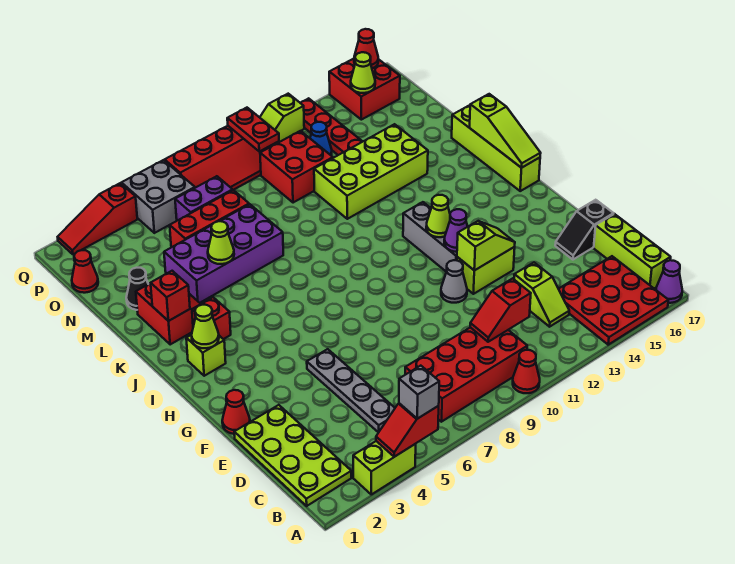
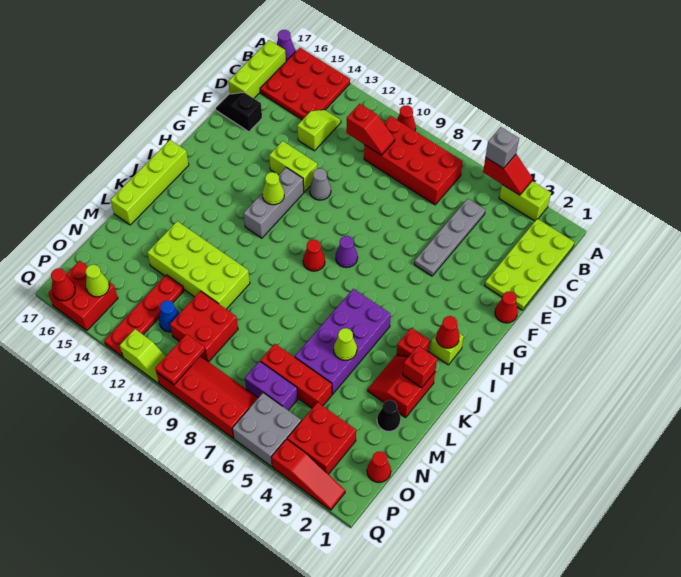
black 1x2 slope [555,200,614,260] -> black 1x2 slope turned to [216,92,262,132]
lime 1x2 slope [457,221,515,270] -> none
purple 1x1 cone [444,209,468,252] -> purple 1x1 cone moved to [336,236,358,268]
lime 1x1 cone [192,305,219,348] -> red 1x1 cone [436,316,460,348]
none -> red 1x1 cone [303,239,325,271]
lime 1x3 slope [470,94,541,168] -> none
purple 2x4 brick [164,204,283,303] -> purple 2x4 brick turned to [295,289,391,394]
none -> red 2x2 brick [287,402,356,474]

